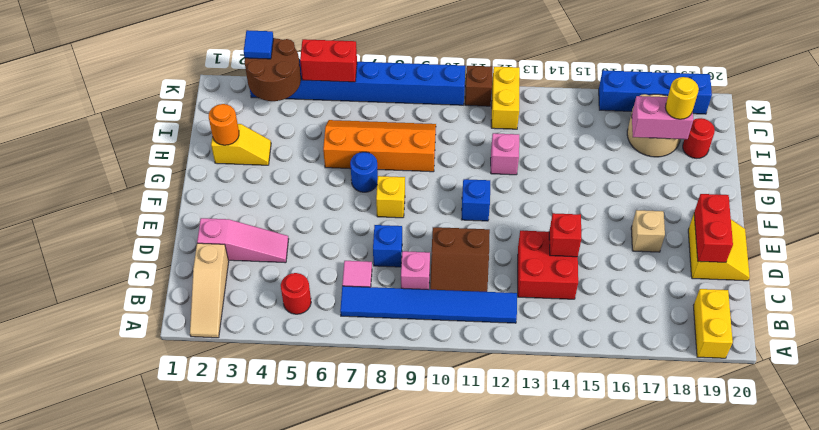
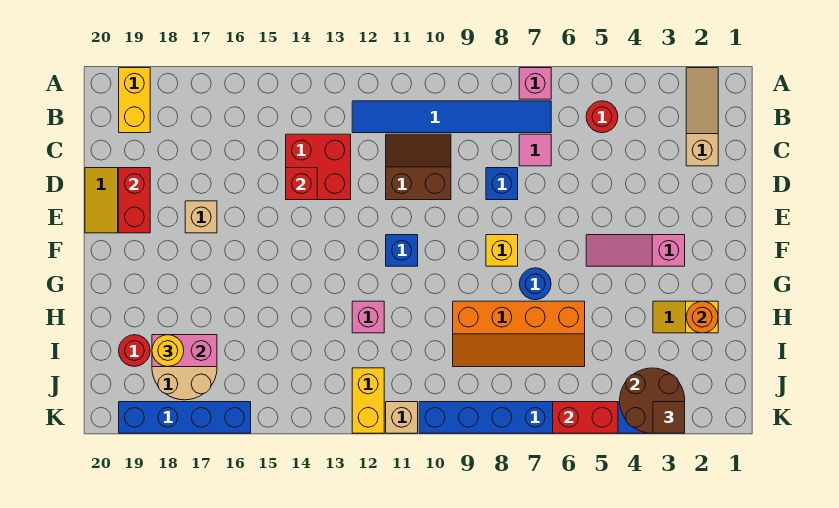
pink 1x1 brick [401,251,430,289] -> pink 1x1 brick moved to [519,68,551,99]
pink 1x3 slope [197,218,289,263] -> pink 1x3 slope moved to [586,235,685,266]
blue 1x1 tile [244,30,274,59] -> brown 1x1 tile [653,402,685,433]
brown 1x1 brick [465,66,492,106] -> tan 1x1 brick [386,402,418,433]

